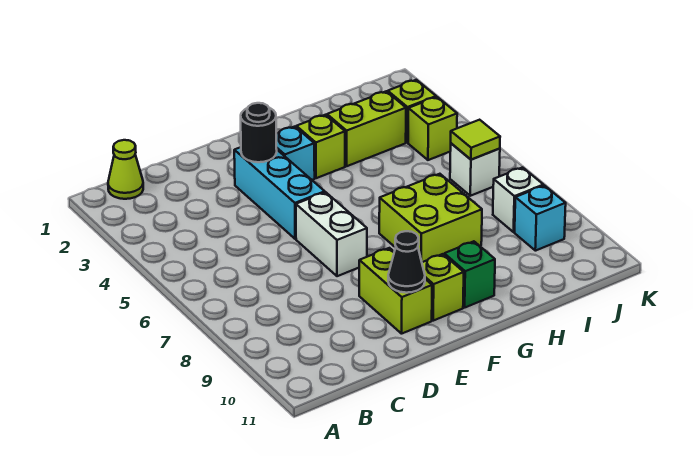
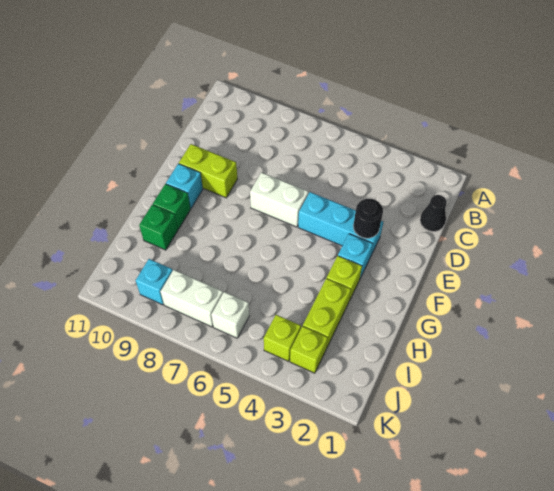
lime 1x1 cone [108,140,143,199] -> none
black 1x1 cone [388,231,425,293] -> black 1x1 cone moved to [420,195,447,232]
lime 1x1 brick [422,254,464,321] -> cyan 1x1 brick [166,164,203,208]
lime 2x2 brick [379,174,482,262] -> none
none -> green 1x1 brick [139,205,178,250]
lime 1x1 tile [451,120,500,159] -> none
white 1x1 brick [493,168,543,232] -> white 1x2 brick [161,270,223,327]

